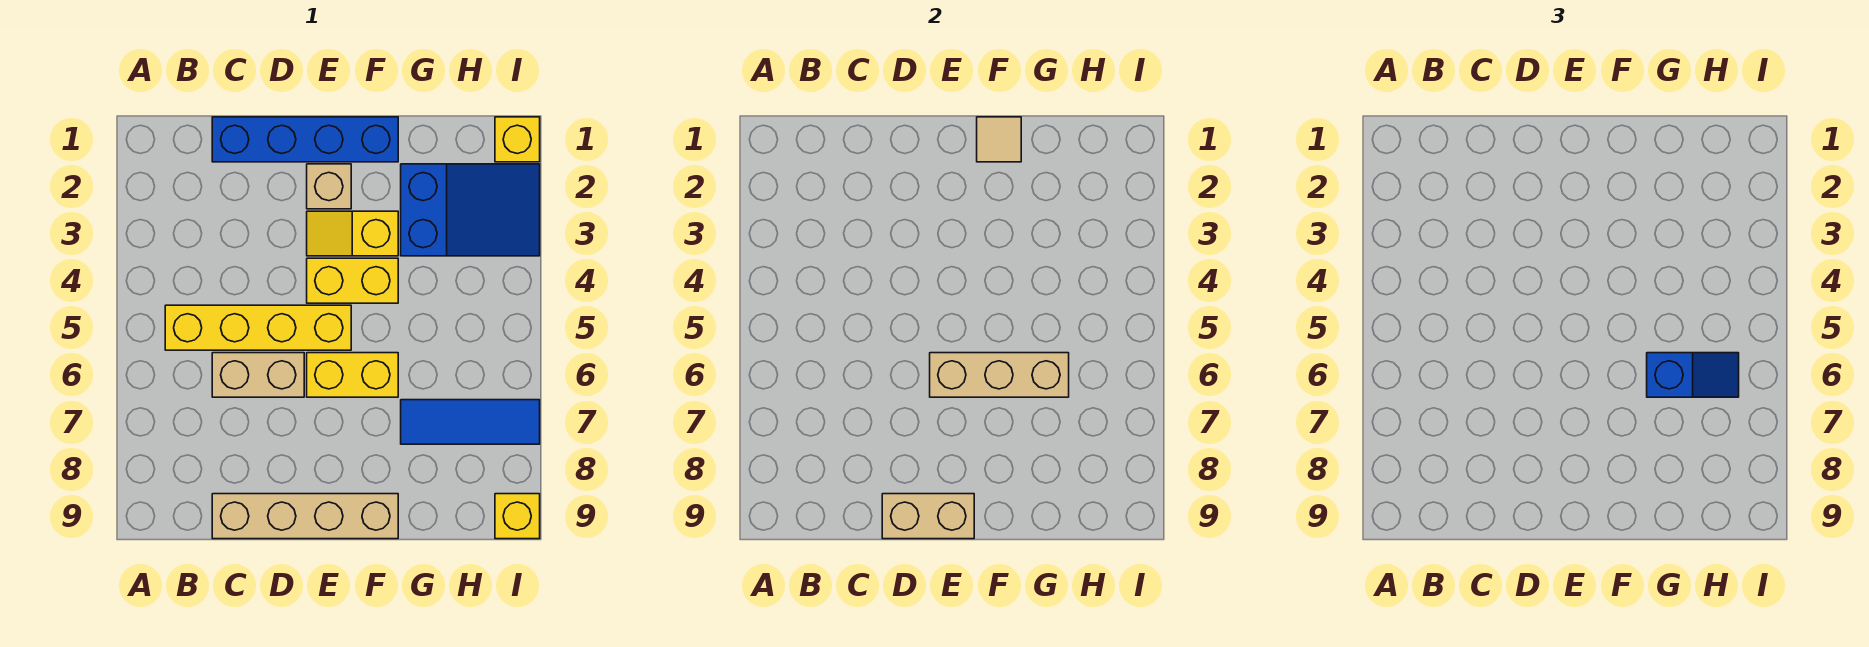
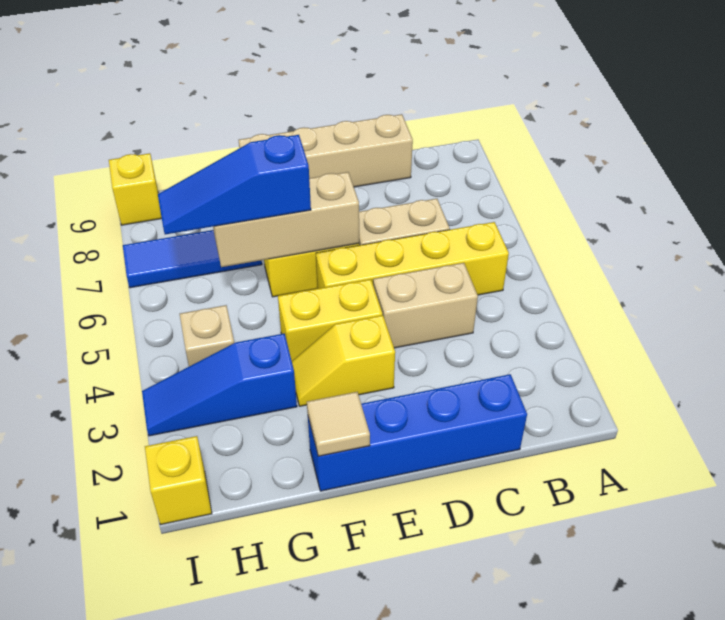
tan 1x2 brick [882,494,974,539] -> tan 1x2 brick moved to [373,263,478,348]
tan 1x1 brick [307,164,351,209] -> tan 1x1 brick moved to [180,305,234,366]
yellow 1x2 slope [307,211,398,256] -> yellow 1x2 slope turned to [292,315,395,406]
blue 2x3 slope [401,164,540,256] -> blue 1x3 slope [142,334,297,436]
blue 1x2 slope [1647,353,1739,397] -> blue 1x3 slope [158,135,311,234]

